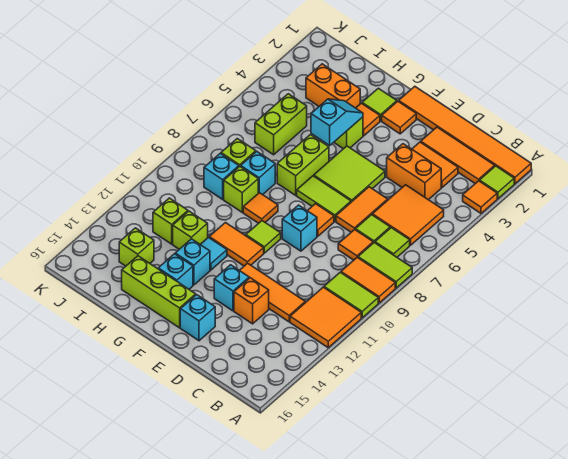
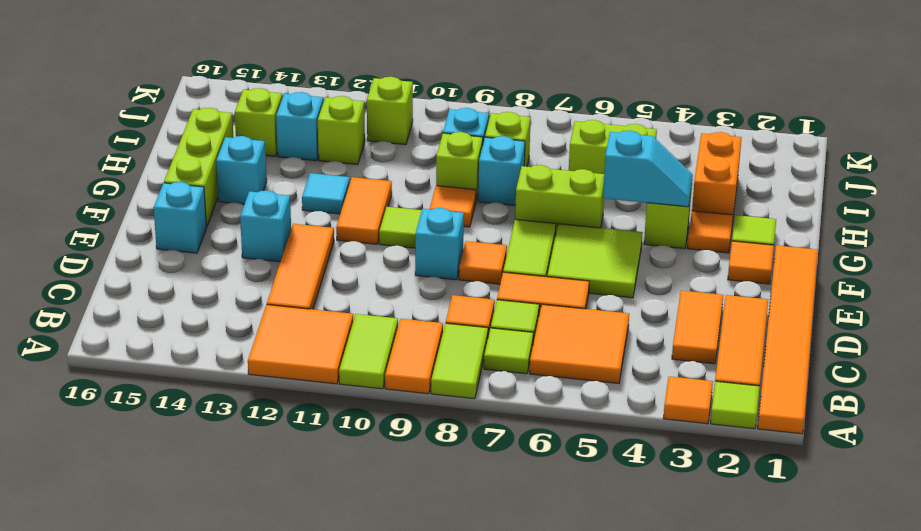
orange 1x2 brick [387,144,441,200] -> none
orange 1x1 brick [234,278,269,324] -> none
cyan 1x1 brick [175,239,210,285] -> cyan 1x1 brick moved to [276,92,323,160]
lime 1x1 brick [173,211,208,249] -> lime 1x1 brick moved to [367,77,413,145]

